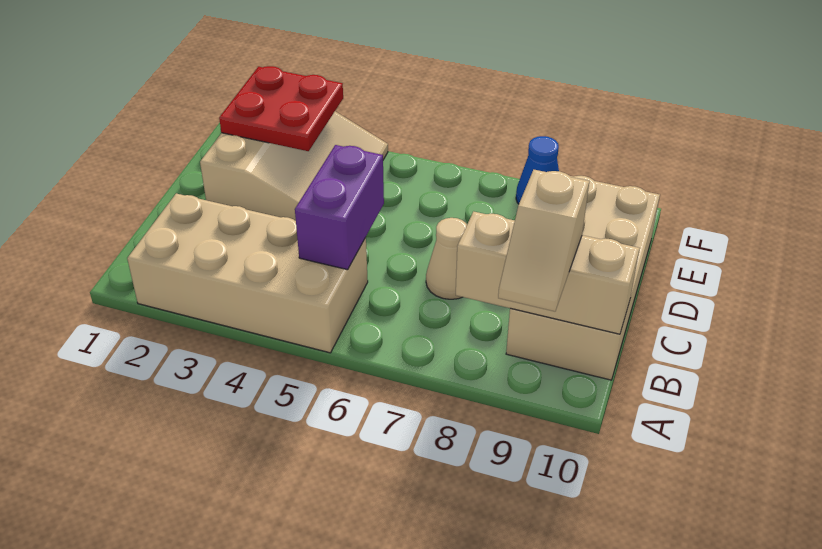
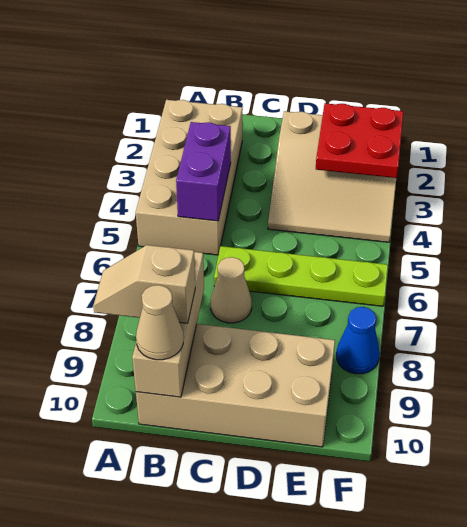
purple 1x2 brick [295,145,384,270] -> purple 1x2 brick turned to [176,122,231,221]
none -> tan 1x1 cone [136,285,183,360]
none -> lime 1x4 plate [214,246,388,306]

